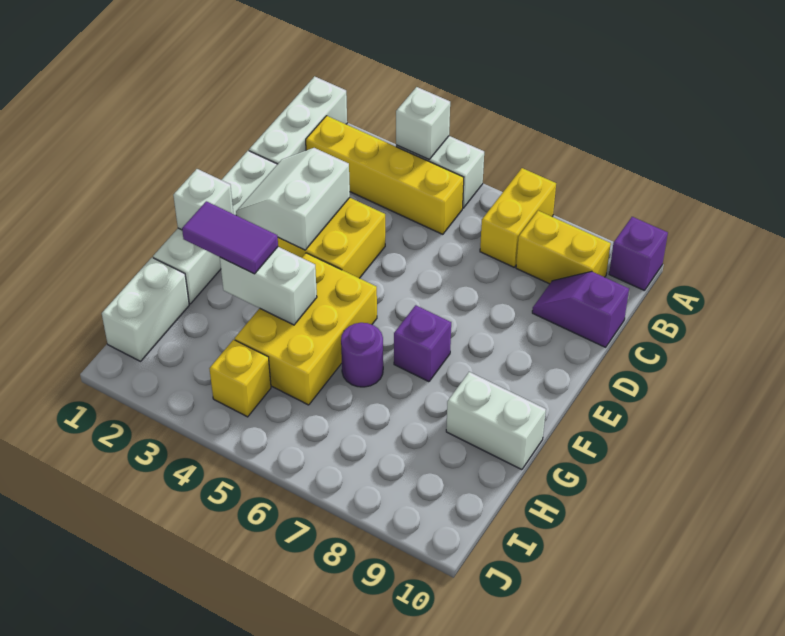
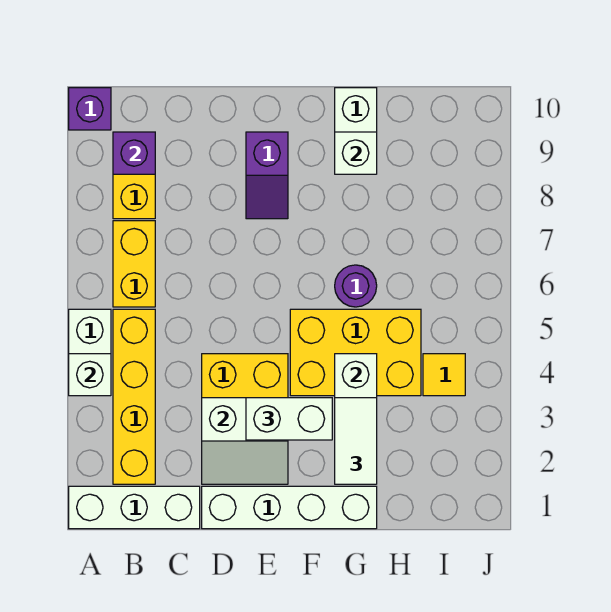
yellow 1x2 brick [480,168,556,267] -> yellow 1x2 brick turned to [113,221,155,307]
purple 1x2 slope [532,271,629,347] -> purple 1x2 slope moved to [246,132,288,219]
white 1x1 brick [173,169,233,230] -> white 1x1 brick moved to [335,132,377,174]
purple 1x1 brick [394,305,451,382] -> purple 1x1 brick moved to [113,132,155,174]
purple 1x2 tile [182,201,278,274] -> white 1x2 tile [335,398,377,484]
white 1x2 brick [102,258,189,361] -> white 1x2 brick moved to [246,398,332,440]
yellow 1x1 brick [209,340,271,417] -> yellow 1x1 tile [423,354,465,396]

